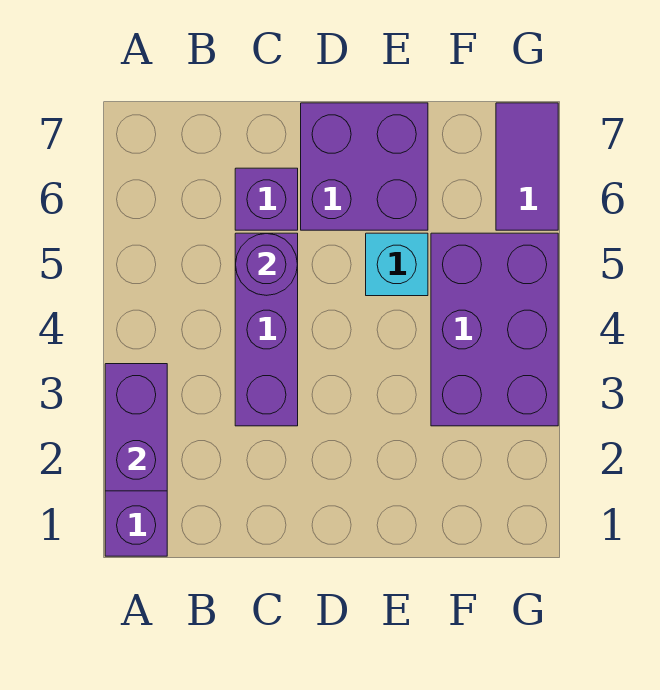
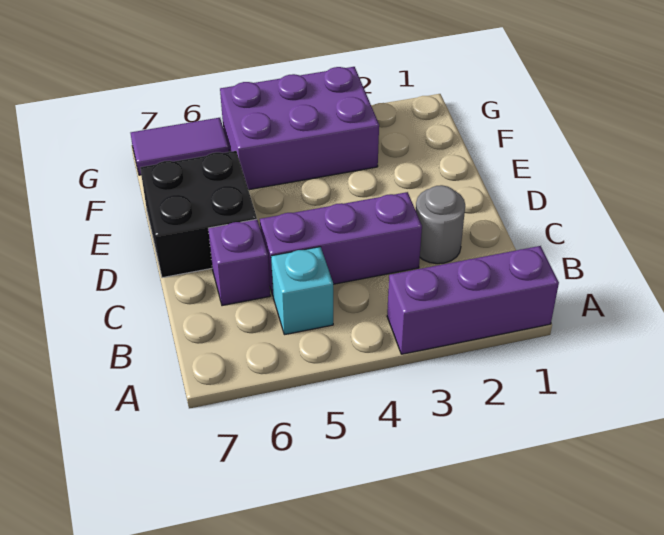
purple 1x2 brick [105,364,167,491] -> none
none -> grey 1x1 round brick [416,185,465,264]
purple 1x1 round brick [235,233,298,295] -> none
purple 2x2 brick [301,103,428,230] -> black 2x2 brick [140,151,257,278]
cyan 1x1 brick [366,233,428,296] -> cyan 1x1 brick moved to [271,247,333,335]

